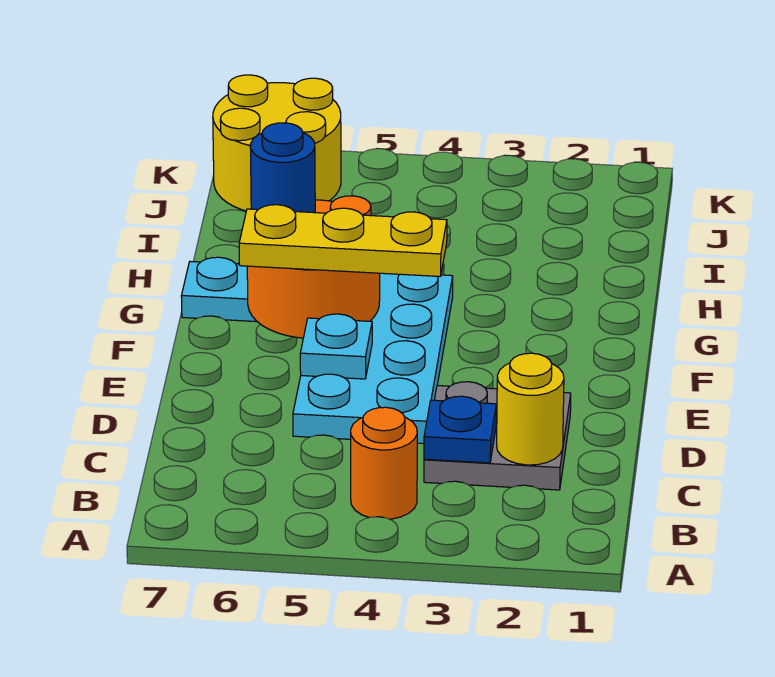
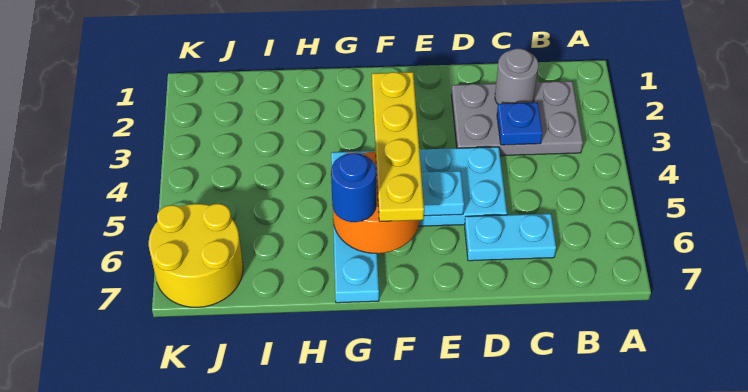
orange 1x1 round brick [351,407,417,519] -> none
grey 2x2 plate [424,382,571,490] -> grey 2x3 plate [451,81,583,156]
yellow 1x1 round brick [497,353,564,465] -> grey 1x1 round brick [495,49,539,104]
none -> cyan 1x2 plate [465,214,556,261]
yellow 1x3 plate [239,205,447,276] -> yellow 1x4 plate [372,72,424,222]

